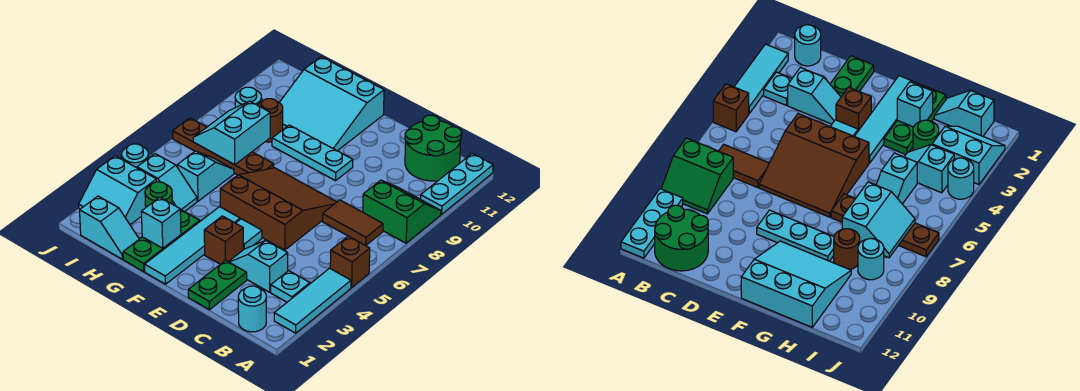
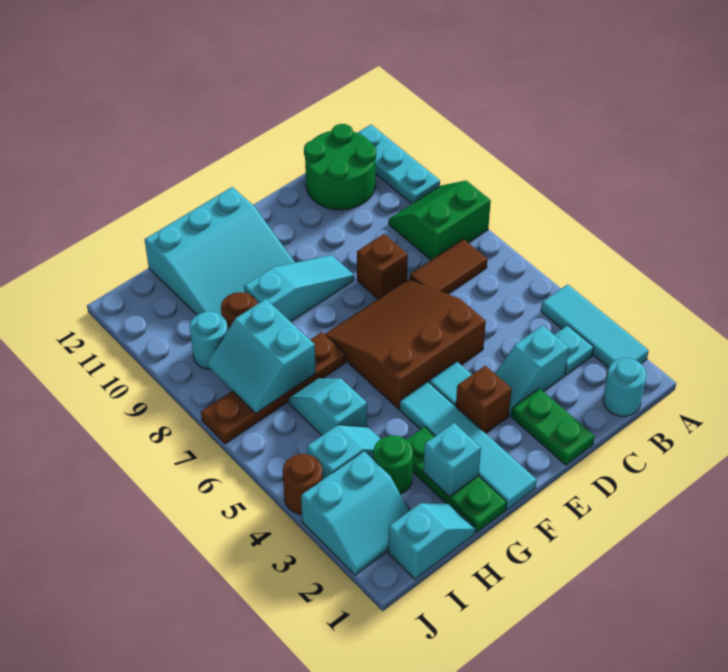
brown 1x1 brick [330,236,370,288] -> brown 1x1 brick moved to [357,234,408,299]
cyan 1x3 plate [272,125,353,181] -> cyan 1x3 slope [244,255,354,322]
cyan 1x1 round brick [122,144,149,168] -> brown 1x1 round brick [283,454,323,514]

